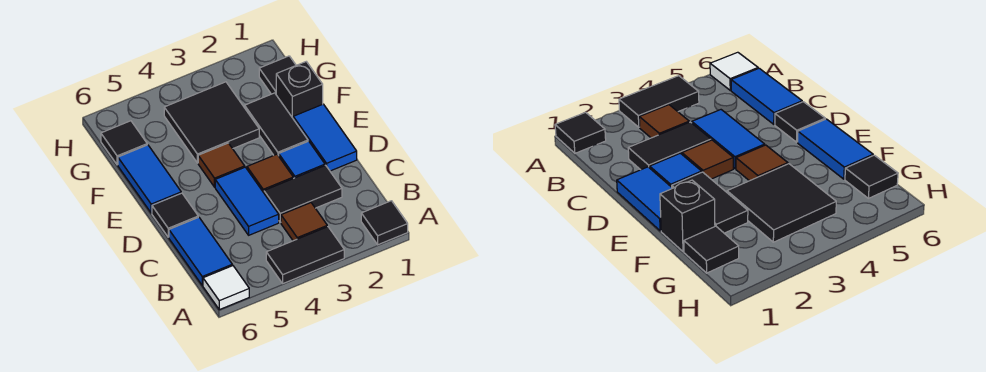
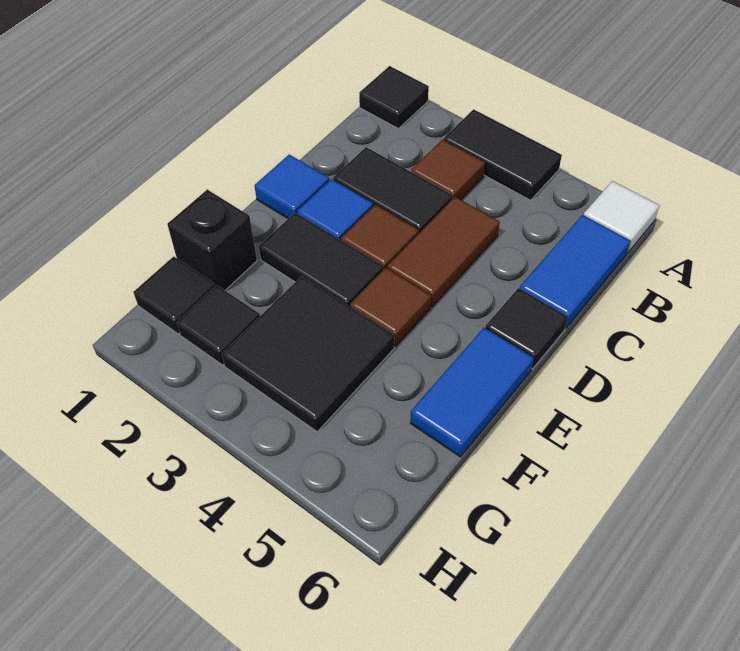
blue 1x2 tile [215,167,279,235] -> brown 1x2 tile [387,197,500,307]
blue 1x2 tile [293,104,357,171] -> blue 1x1 tile [254,154,330,219]
black 1x2 tile [245,93,308,156] -> black 1x2 tile turned to [259,213,383,307]
black 1x1 tile [101,121,147,165] -> black 1x1 tile moved to [177,285,260,365]

